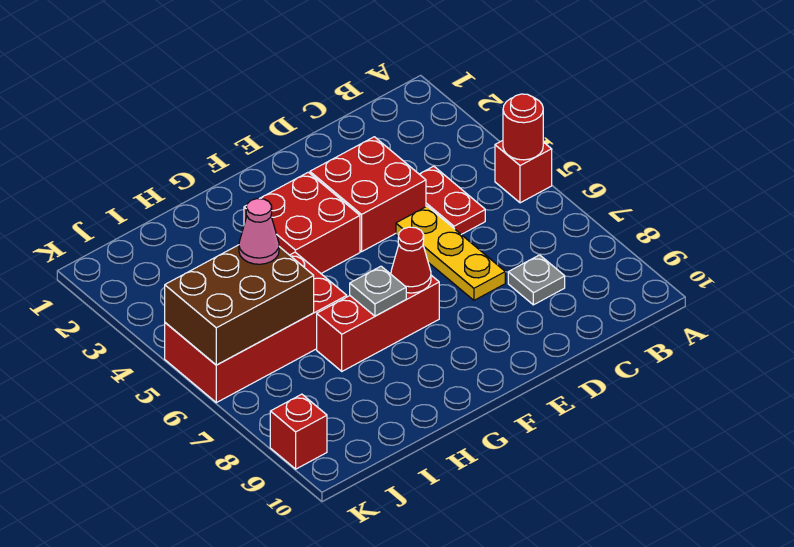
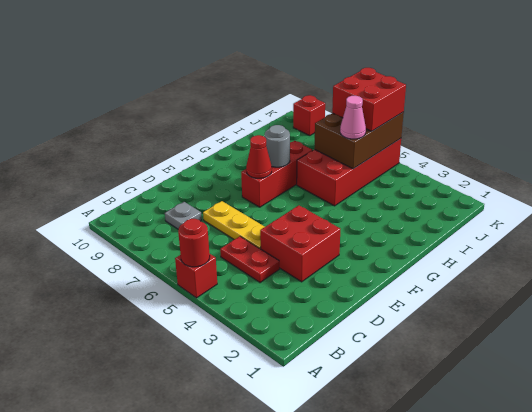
red 2x2 brick [244,172,360,273] -> red 2x2 brick moved to [332,68,406,131]
grey 1x1 plate [350,266,406,316] -> grey 1x1 round brick [265,125,290,167]

